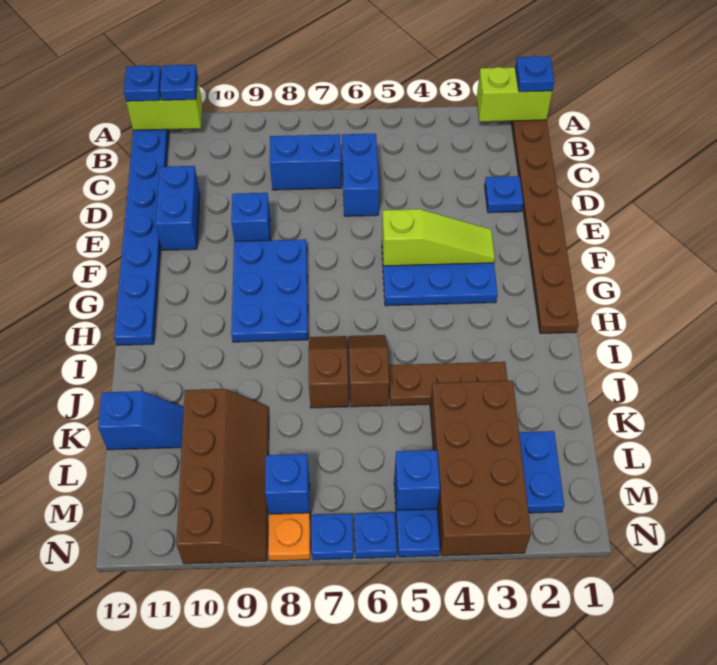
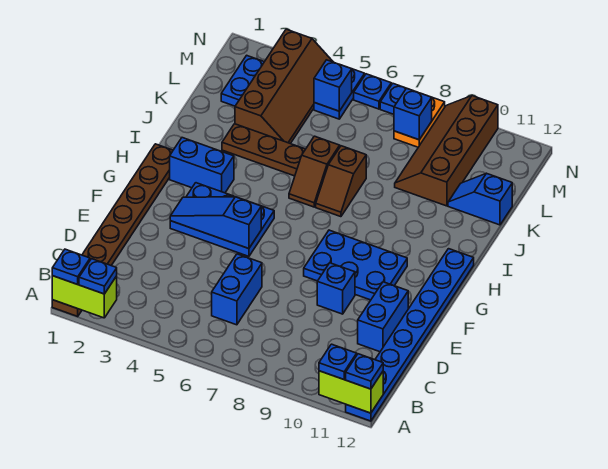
blue 1x2 brick [270,134,342,190] -> blue 1x2 brick moved to [170,138,234,193]
blue 1x1 plate [485,176,523,213] -> blue 1x1 plate moved to [79,259,117,294]
lime 1x3 slope [382,209,495,266] -> blue 1x3 slope [170,197,261,249]
blue 2x3 plate [231,239,308,342] -> blue 2x3 plate turned to [304,230,407,300]
brown 2x4 brick [430,381,531,556] -> brown 2x4 slope [235,29,333,144]

